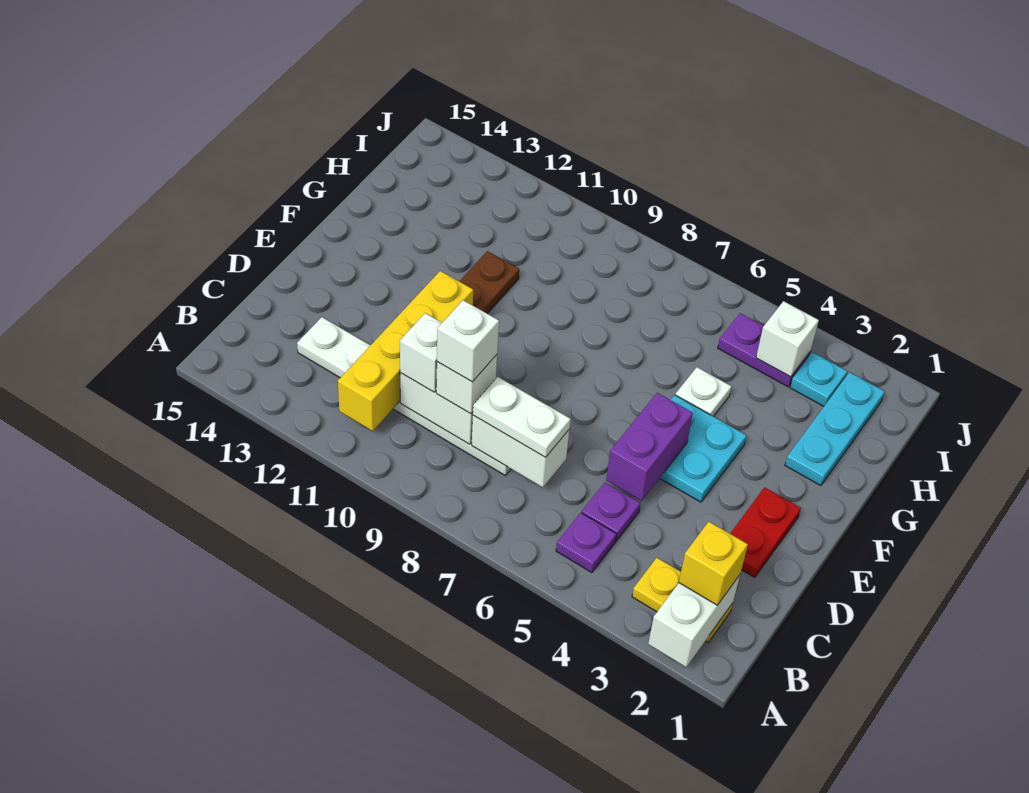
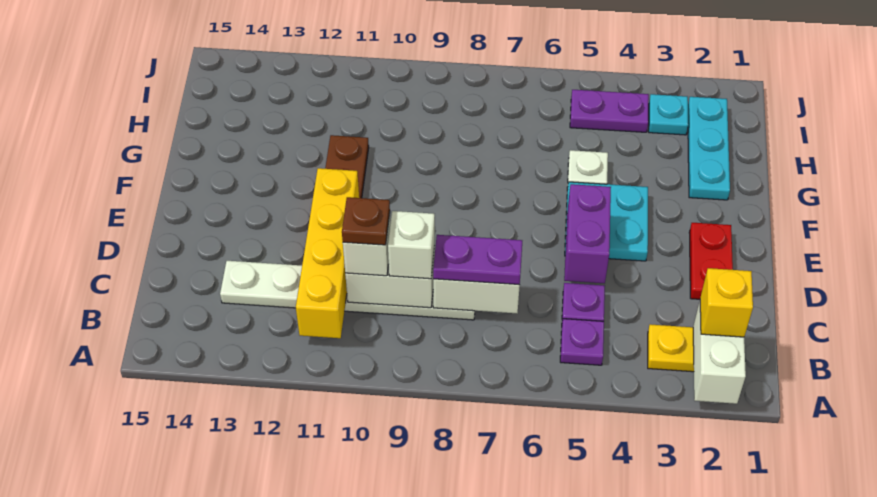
white 1x2 plate [473,377,571,457] -> purple 1x2 plate [433,235,522,285]
white 1x1 brick [437,300,499,382] -> none
none -> brown 1x1 plate [342,197,390,245]
white 1x1 brick [756,301,819,377] -> none

